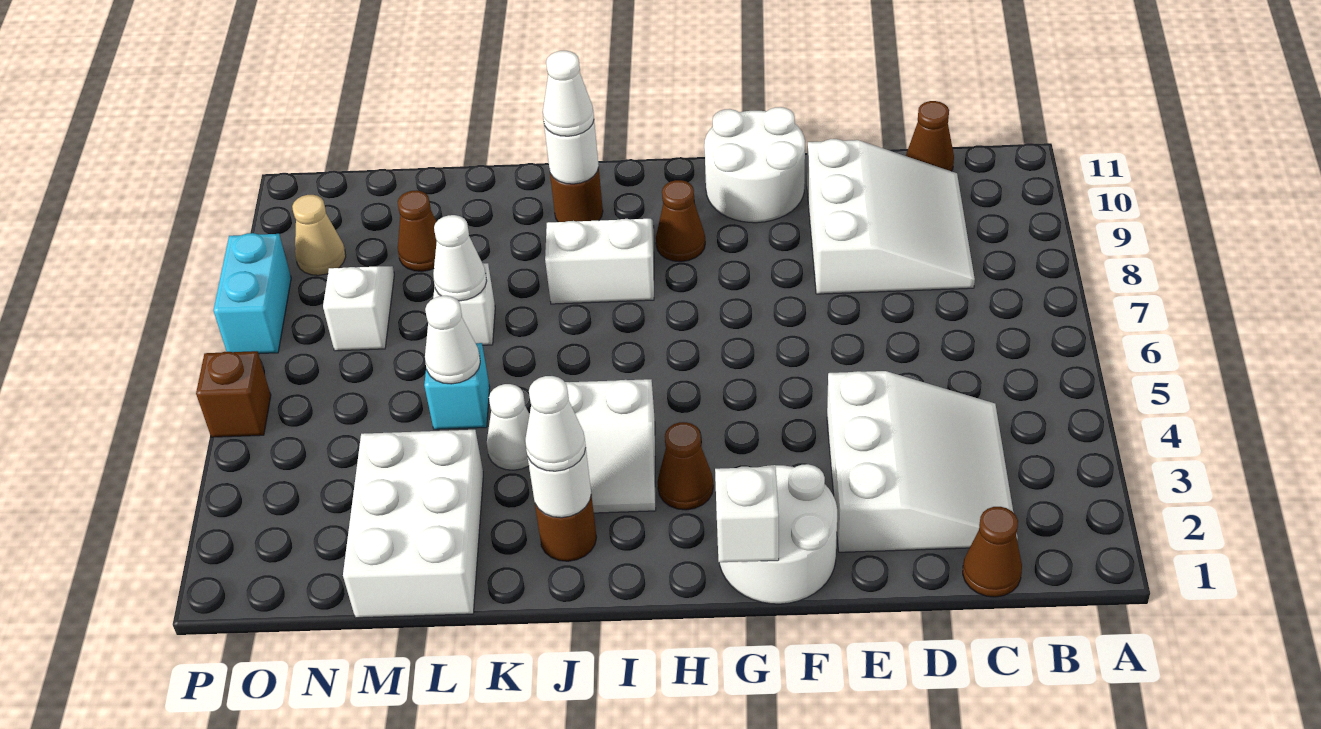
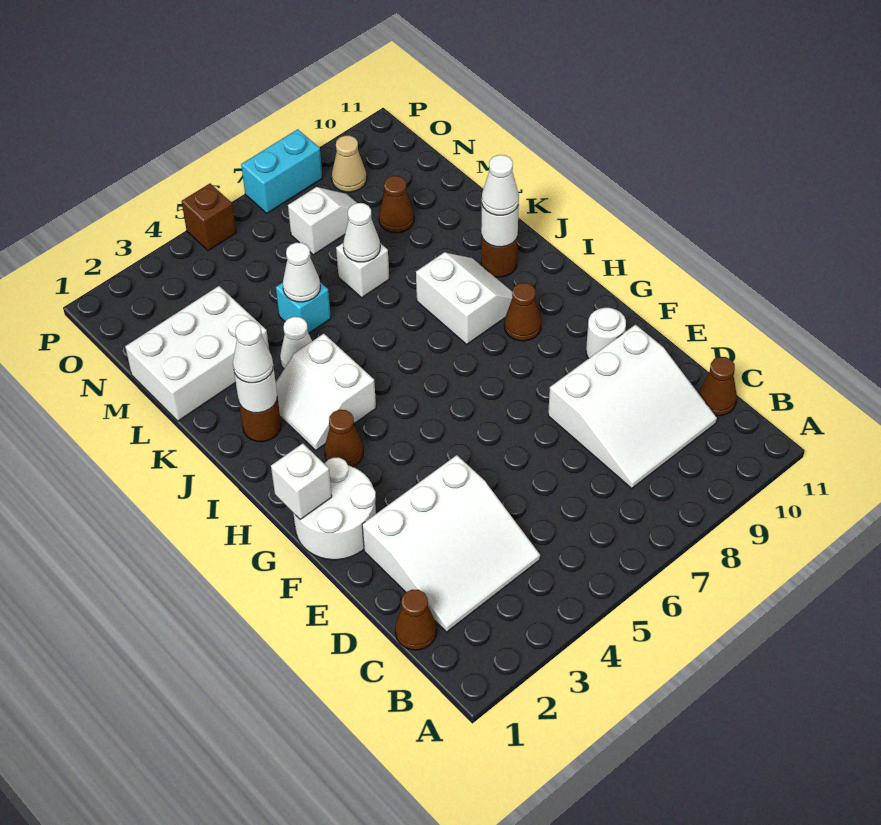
white 2x2 round brick [704,107,805,223] -> white 1x1 round brick [586,308,626,358]

